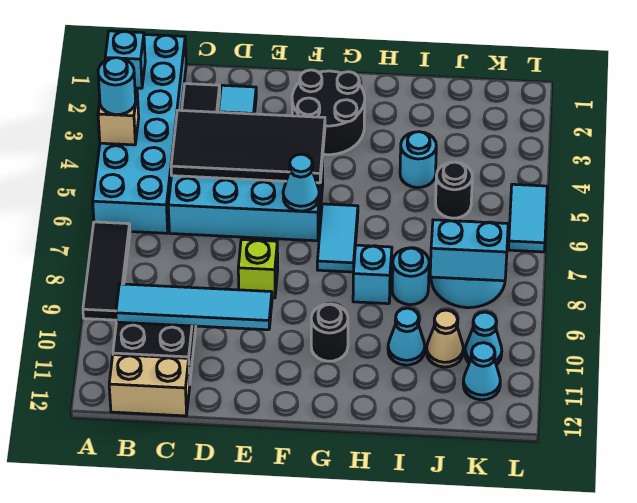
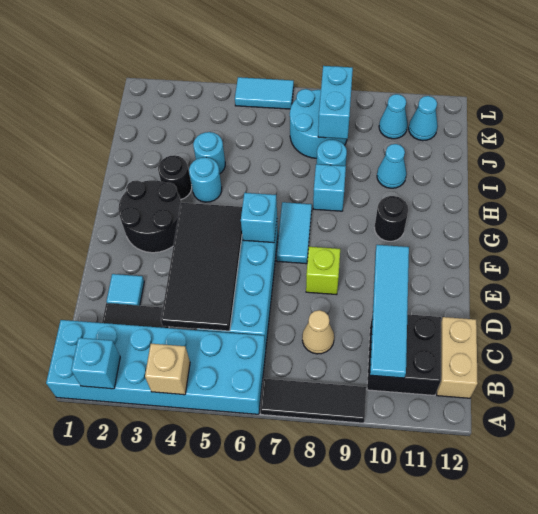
cyan 1x1 round brick [98,58,136,115] -> cyan 1x1 round brick moved to [189,157,222,202]
cyan 1x1 cone [283,154,319,211] -> cyan 1x1 brick [241,193,277,243]
cyan 1x2 tile [317,204,358,272] -> cyan 1x2 tile turned to [276,202,312,264]
black 1x1 round brick [436,162,472,218] -> black 1x1 round brick moved to [158,155,192,200]
tan 1x1 cone [427,310,463,367] -> tan 1x1 cone moved to [302,310,334,354]

